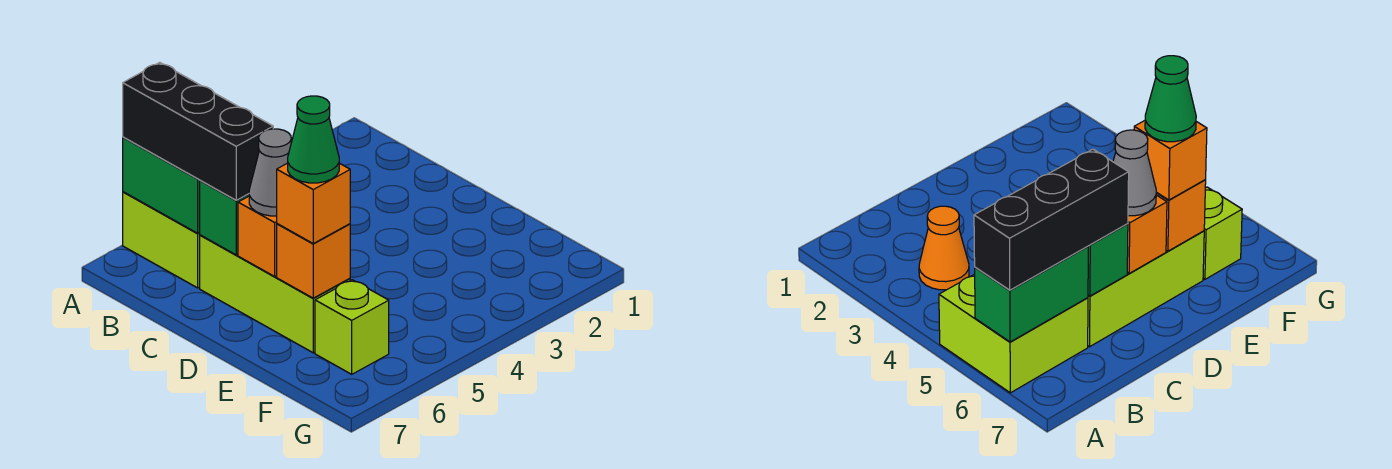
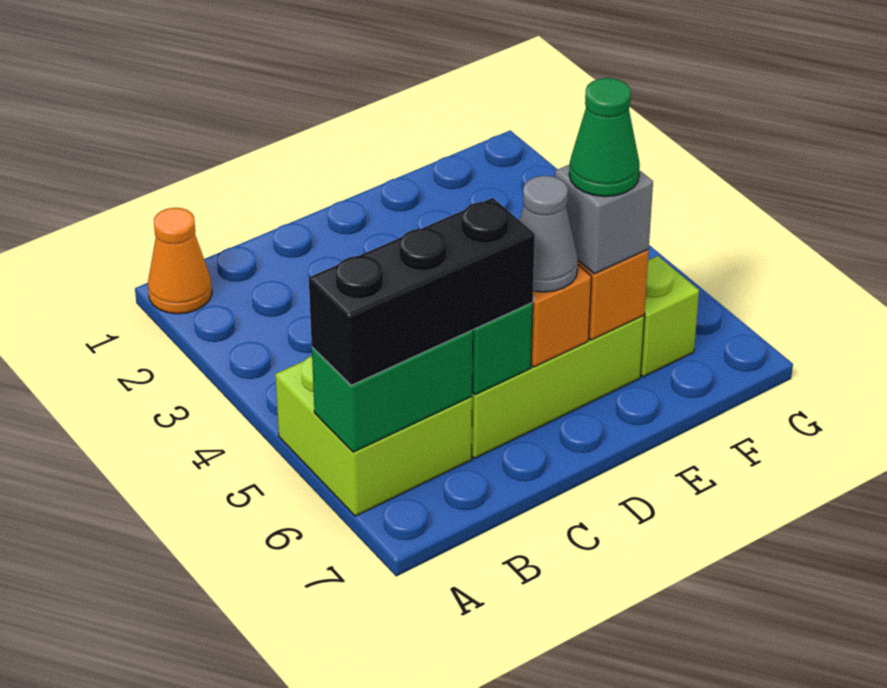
orange 1x1 cone [919,206,969,290] -> orange 1x1 cone moved to [148,208,212,314]
orange 1x1 brick [277,163,350,243] -> grey 1x1 brick [555,164,653,274]

